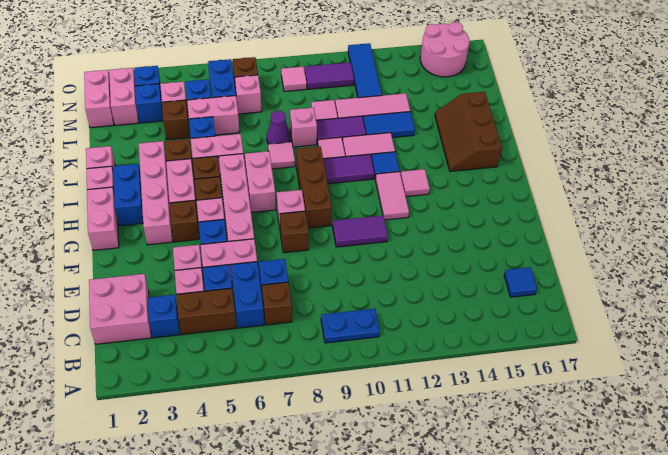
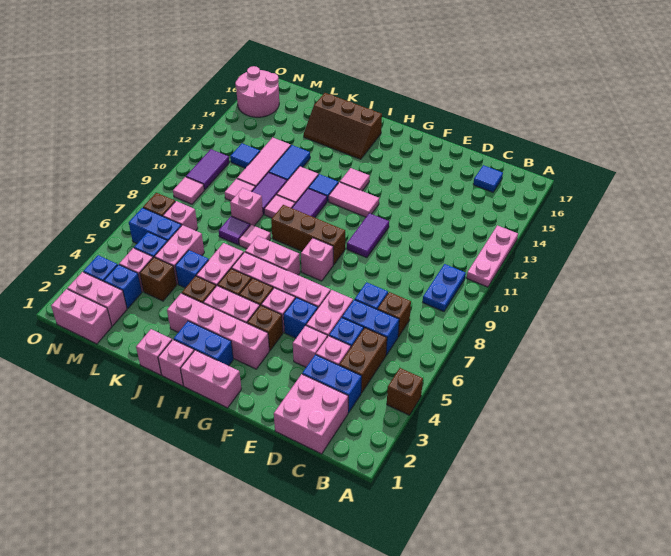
none -> pink 1x3 plate [467,225,518,287]
blue 1x1 brick [148,295,180,338] -> blue 1x2 brick [302,355,362,413]
brown 1x1 brick [280,211,309,253] -> brown 1x1 brick moved to [387,368,423,415]
purple 1x1 cone [267,111,290,144] -> purple 1x1 tile [219,216,250,245]
blue 1x3 tile [348,43,382,98] -> blue 1x1 tile [230,144,260,168]

